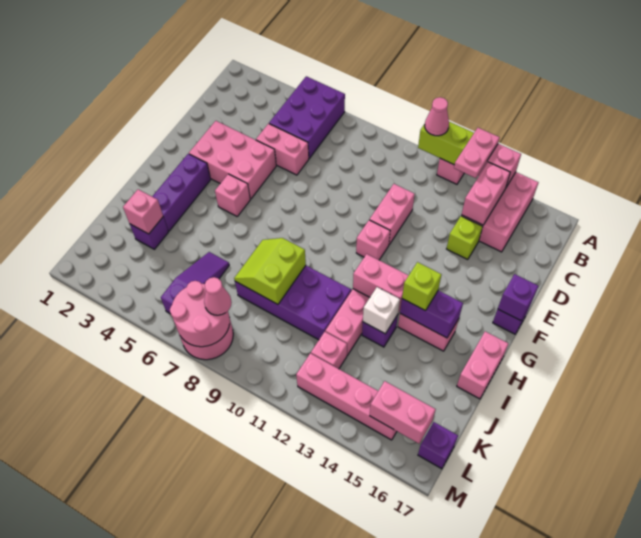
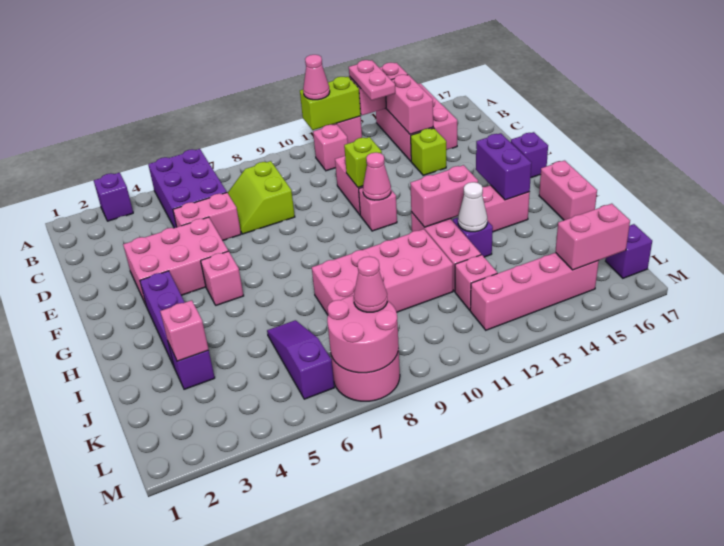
none -> pink 1x1 brick [313,124,348,171]
none -> pink 1x1 cone [363,153,391,200]
purple 1x1 brick [498,274,538,321] -> purple 1x1 brick moved to [94,173,133,221]
purple 1x2 brick [400,291,463,338] -> purple 1x2 brick turned to [476,133,531,200]
lime 1x1 brick [402,262,442,311] -> lime 1x1 brick moved to [344,137,382,188]
purple 2x4 brick [235,266,351,340] -> pink 2x4 brick [312,229,453,315]
lime 2x2 slope [234,238,306,304] -> lime 2x2 slope moved to [228,161,295,234]
white 1x1 brick [363,287,400,334] -> white 1x1 cone [458,182,487,232]

